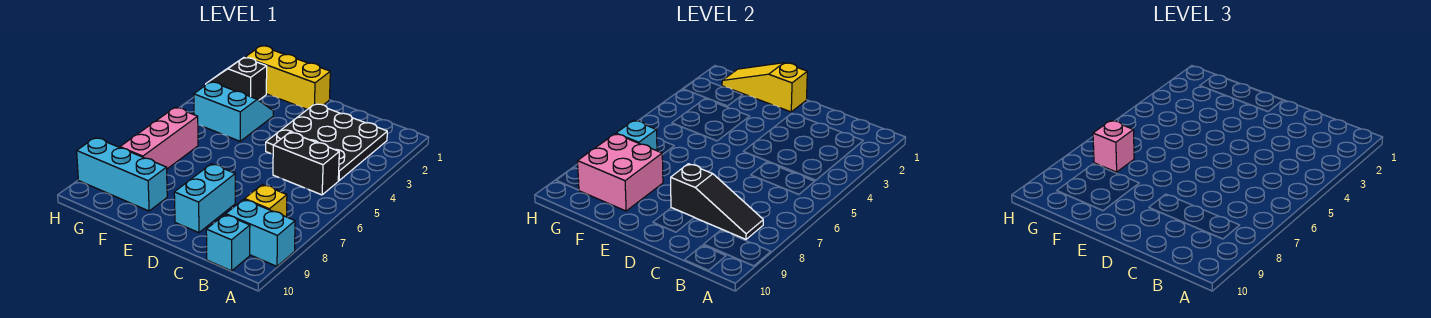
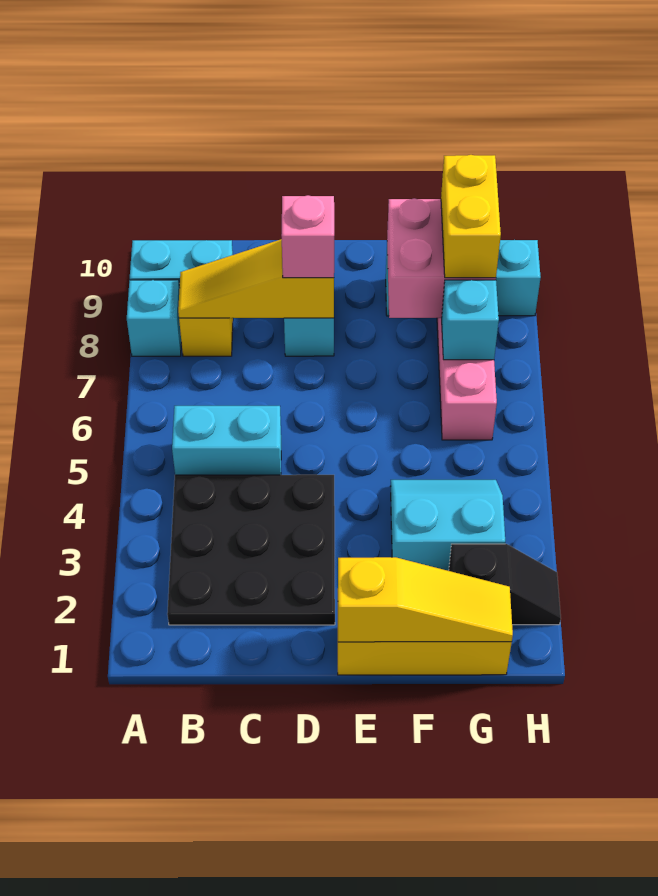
black 1x2 brick [273,132,339,195] -> cyan 1x2 brick [172,406,281,475]
black 1x3 slope [671,164,763,239] -> yellow 1x3 slope [178,239,334,318]
cyan 1x1 brick [206,215,250,271] -> cyan 1x1 brick moved to [127,280,181,356]
cyan 2x2 slope [194,82,273,141] -> cyan 2x2 slope turned to [390,480,505,571]
pink 1x1 brick [1093,121,1134,172] -> pink 1x1 brick moved to [281,195,334,278]
none -> yellow 1x2 brick [441,155,501,278]

